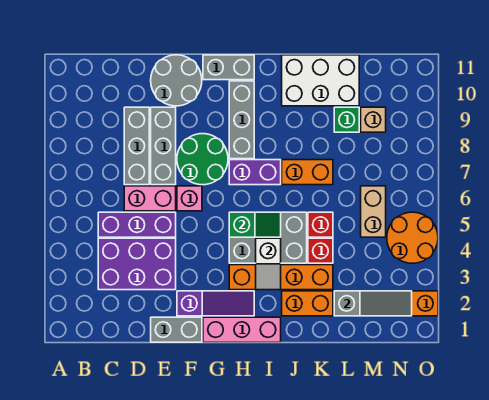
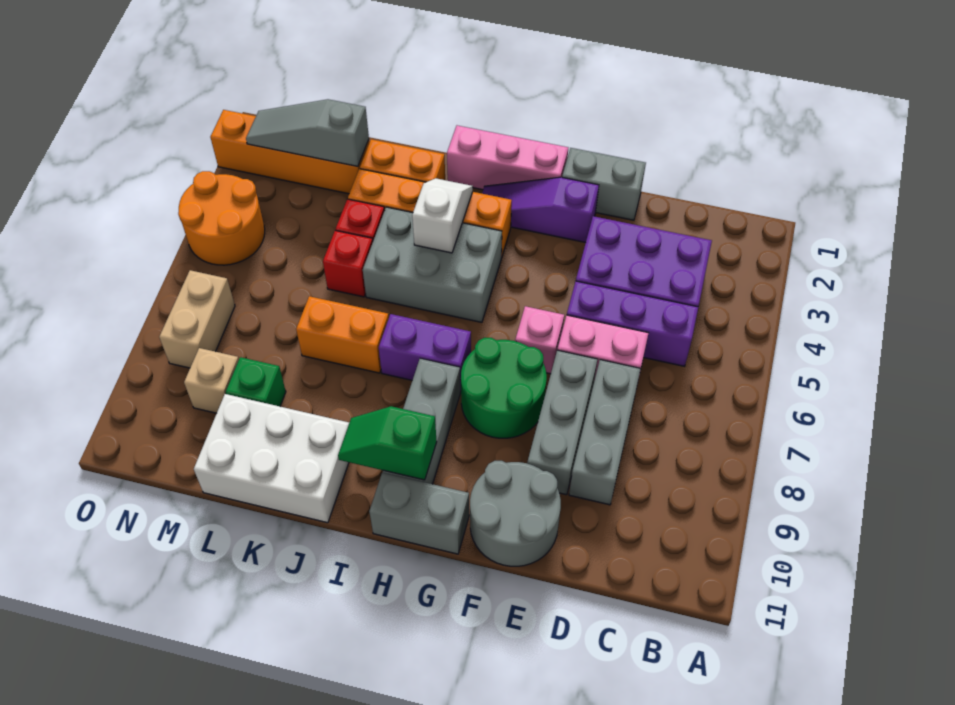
green 1x2 slope [229,212,281,237] -> green 1x2 slope moved to [338,406,437,480]
tan 1x2 brick [361,186,386,237] -> tan 1x2 brick moved to [159,270,235,368]

